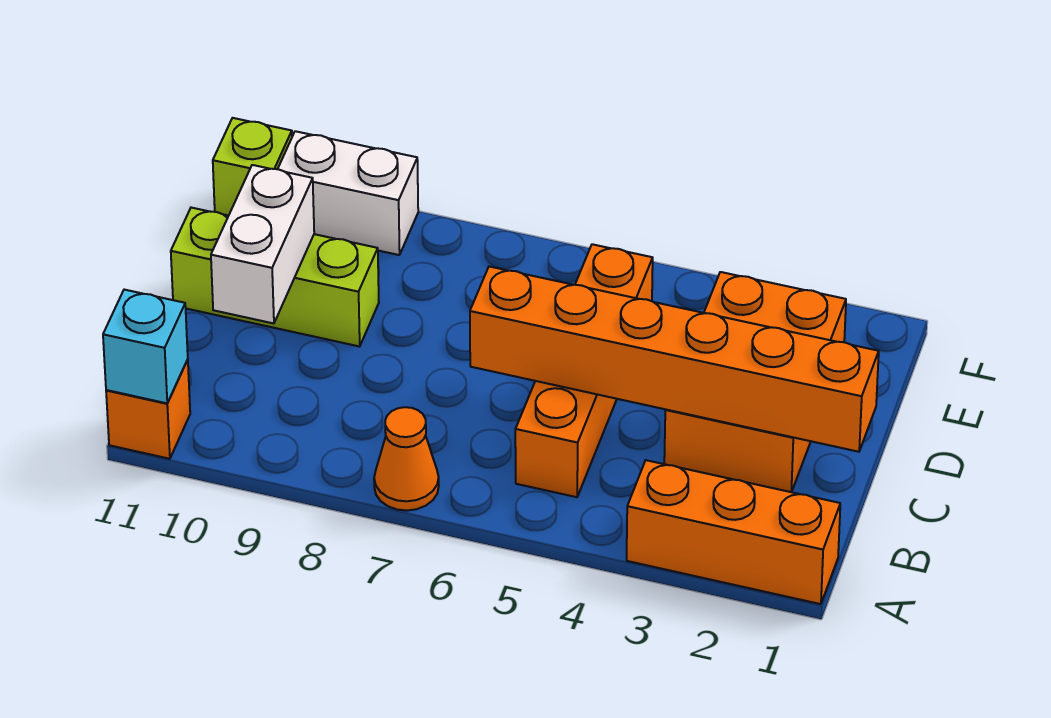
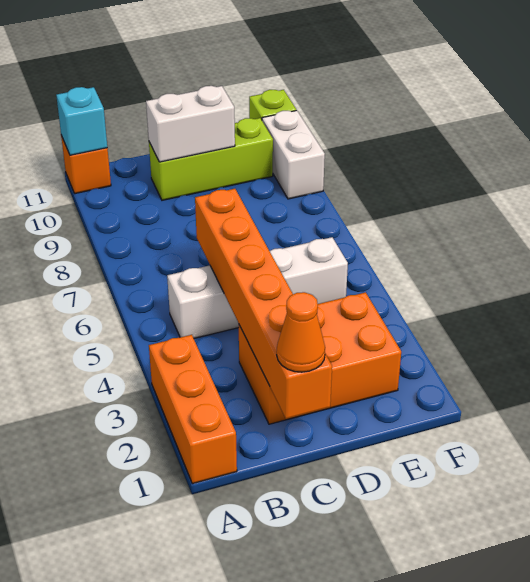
orange 1x1 cone [374,407,439,511] -> orange 1x1 cone moved to [277,292,325,372]
orange 1x4 brick [515,244,653,497] -> white 1x4 brick [167,237,348,338]
lime 1x3 brick [171,208,379,346] -> lime 1x3 brick turned to [149,118,273,200]

